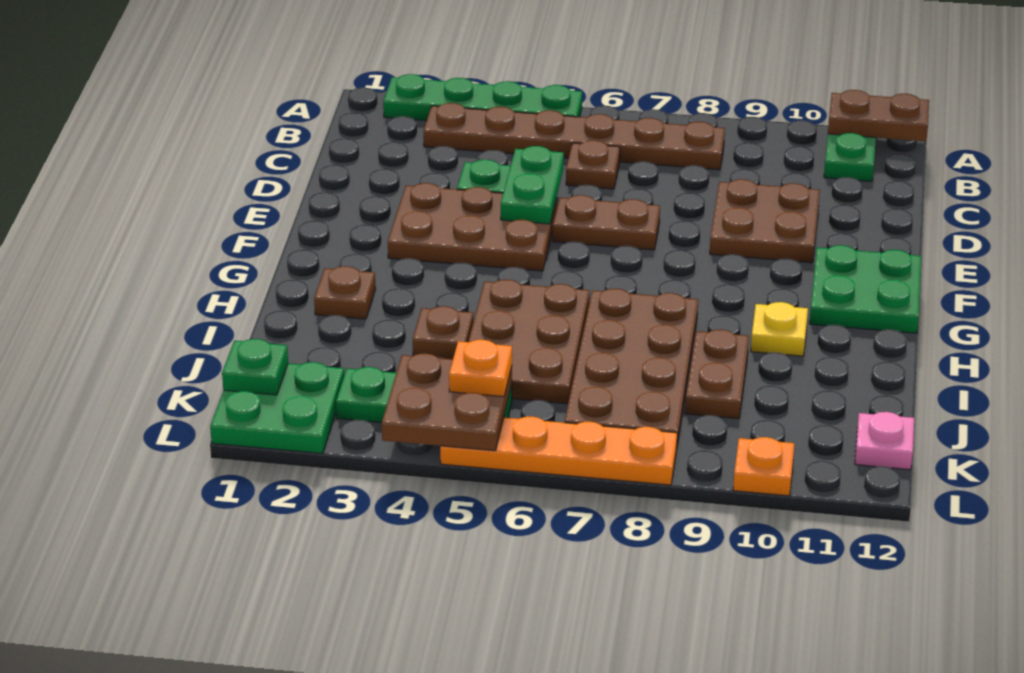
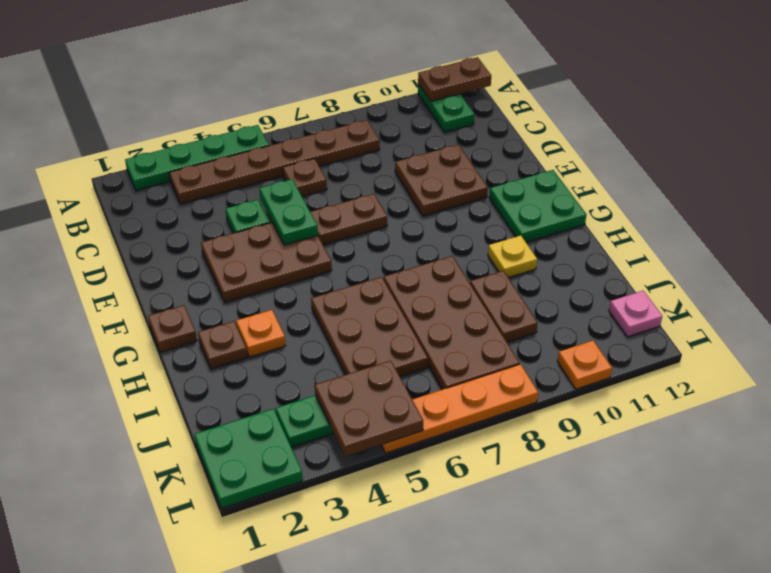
brown 1x1 plate [413,306,473,359] -> brown 1x1 plate moved to [148,305,197,352]
green 1x1 plate [222,339,288,395] -> none
orange 1x1 plate [449,340,512,397] -> orange 1x1 plate moved to [236,310,285,357]

